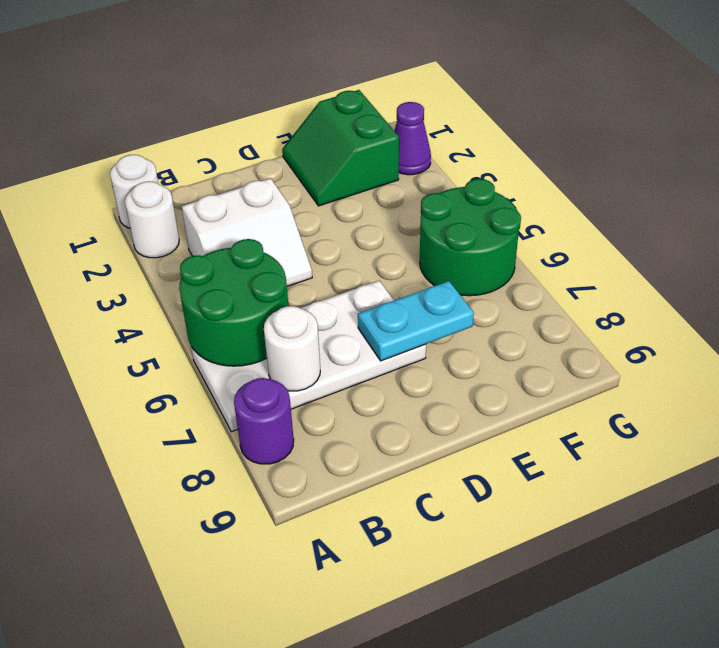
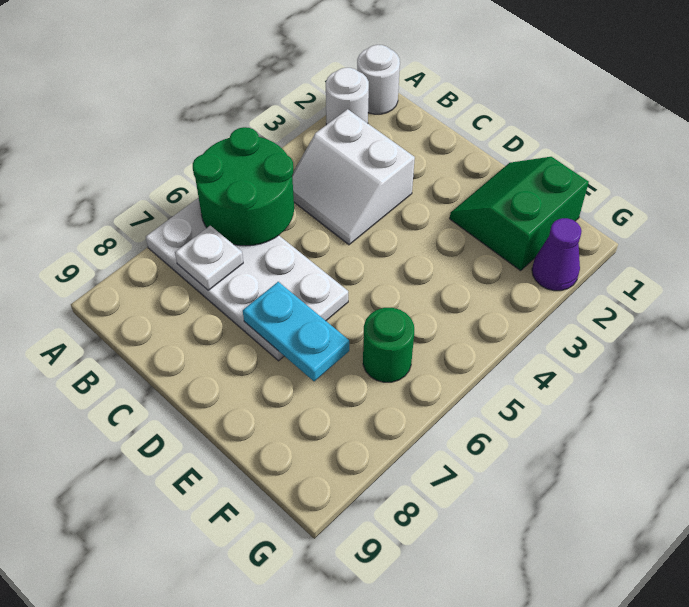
purple 1x1 round brick [234,378,294,464] -> none
white 1x1 round brick [264,306,320,391] -> white 1x1 plate [175,226,243,290]
green 2x2 round brick [420,179,521,296] -> green 1x1 round brick [363,308,414,382]

